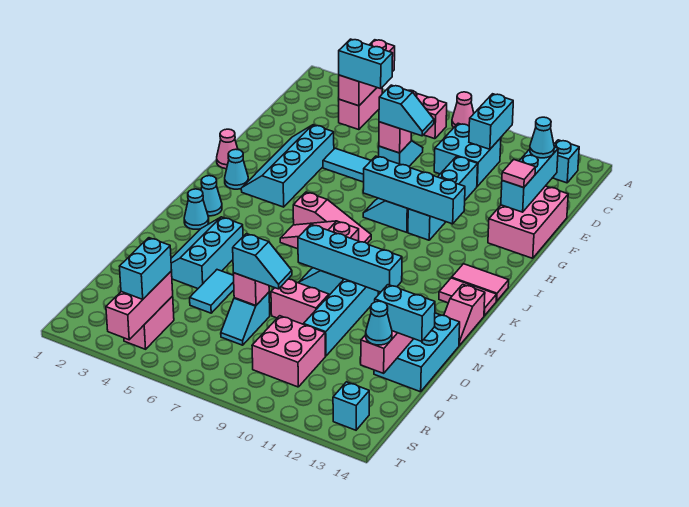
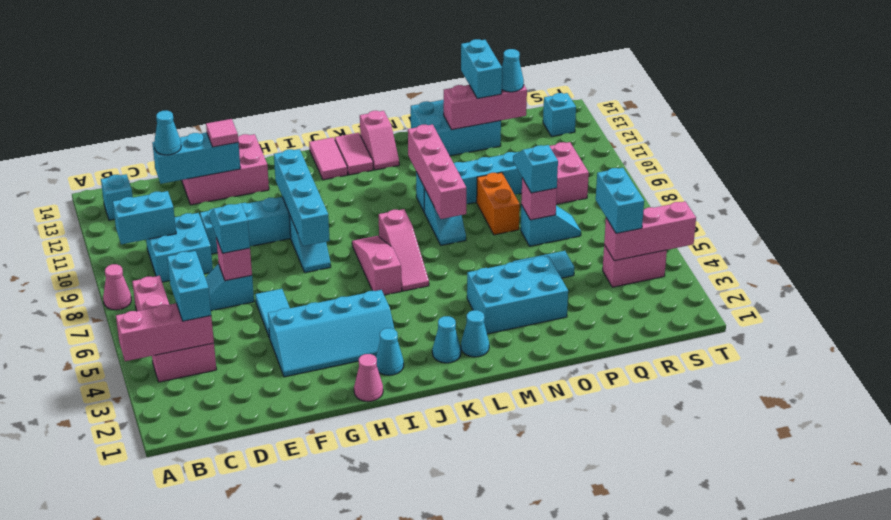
pink 1x2 slope [444,284,485,346] -> pink 1x2 slope turned to [360,111,399,170]
cyan 2x3 slope [171,217,243,289] -> cyan 2x3 brick [467,256,568,334]
cyan 1x4 brick [298,224,402,292] -> pink 1x4 brick [408,124,466,219]
pink 1x2 brick [271,279,329,324] -> orange 1x2 brick [477,172,520,235]
cyan 1x2 brick [119,238,172,299] -> cyan 1x2 brick turned to [596,168,644,233]

